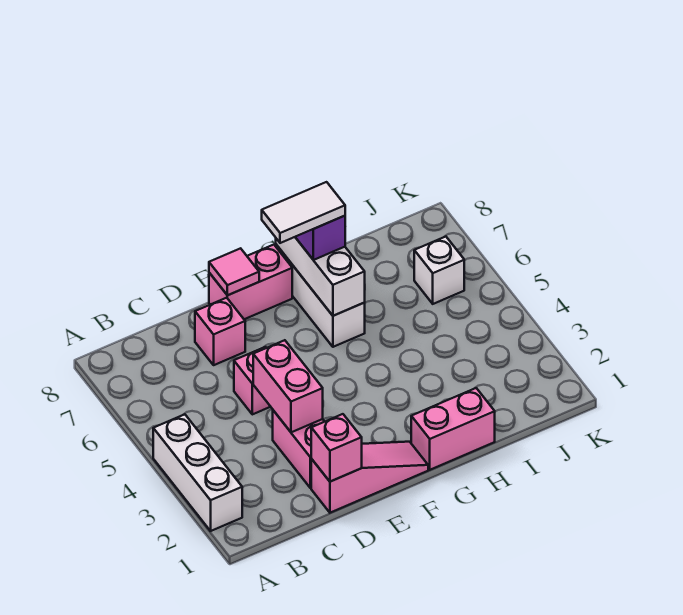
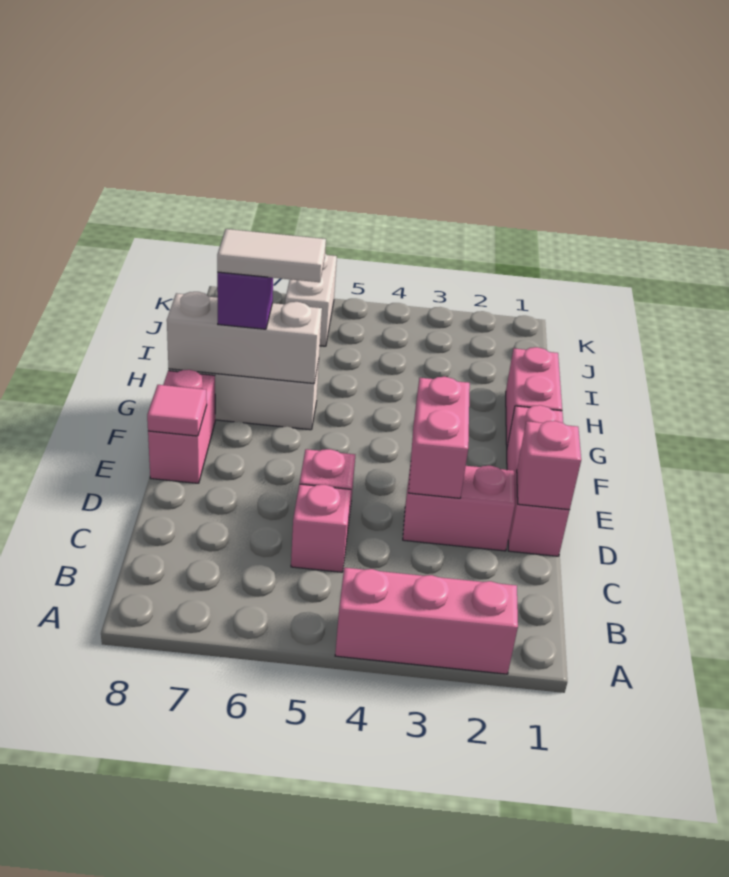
white 1x3 brick [153,414,242,531] -> pink 1x3 brick [335,568,518,674]
pink 1x3 slope [311,442,428,513] -> pink 1x3 brick [507,405,570,556]
pink 1x2 brick [253,340,323,432] -> pink 1x2 brick turned to [409,377,470,498]
pink 1x1 brick [195,298,245,365] -> pink 1x1 brick moved to [291,484,351,572]
white 1x2 tile [262,182,345,243] -> white 1x2 tile turned to [217,229,326,282]
white 1x1 brick [414,237,464,304] -> white 1x2 brick [285,254,337,346]

